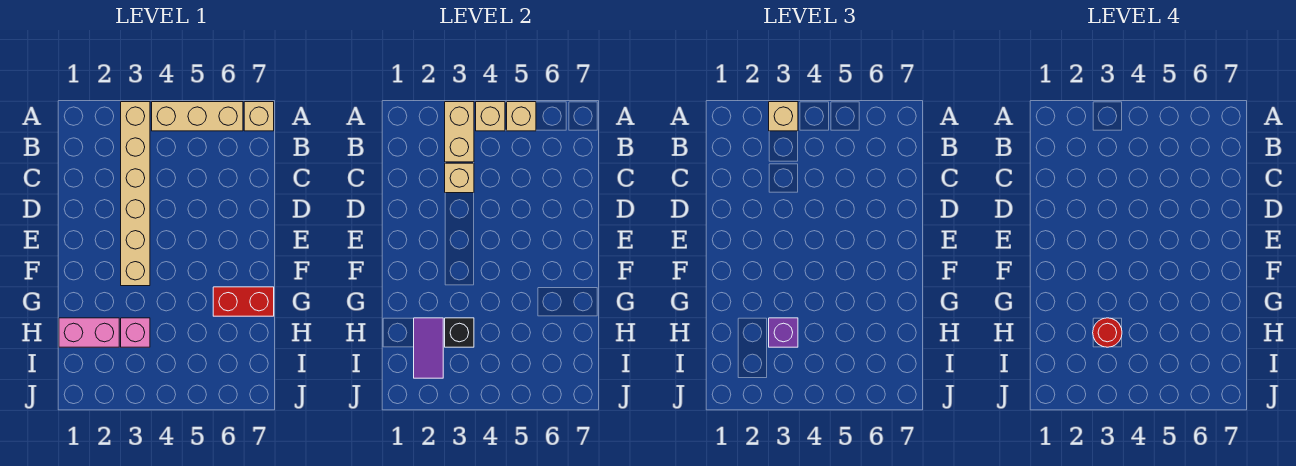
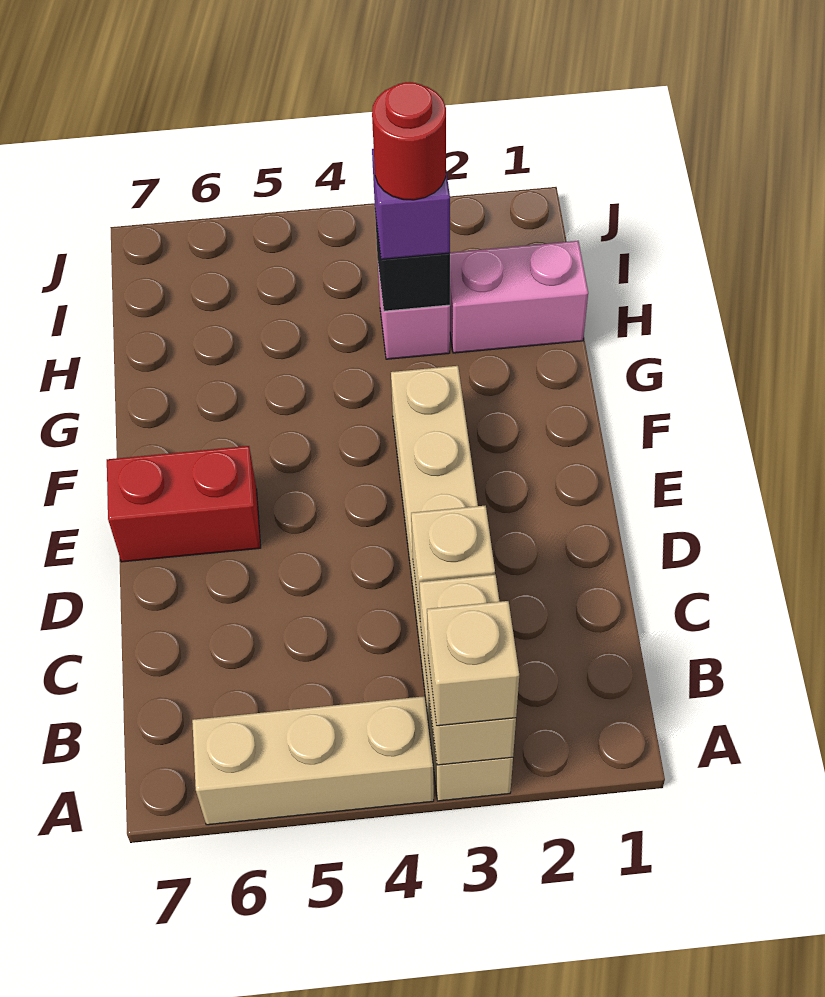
tan 1x1 brick [476,102,505,131] -> none
tan 1x1 brick [507,102,536,131] -> none
tan 1x1 brick [244,102,274,131] -> none
red 1x2 brick [213,287,274,316] -> red 1x2 brick moved to [107,446,261,562]
purple 1x2 tile [414,318,443,378] -> none

